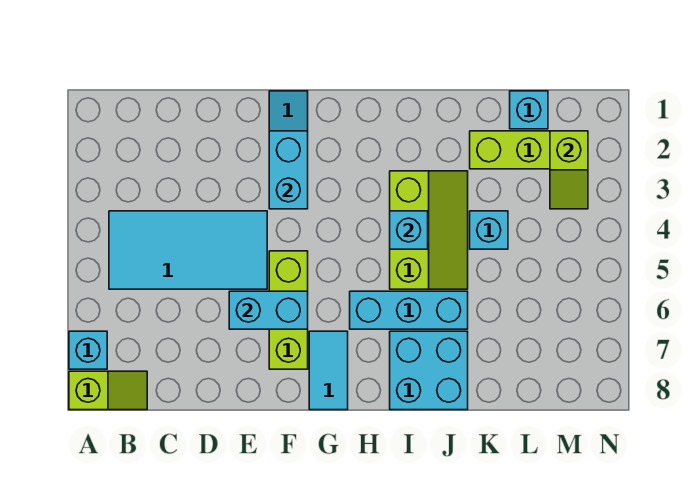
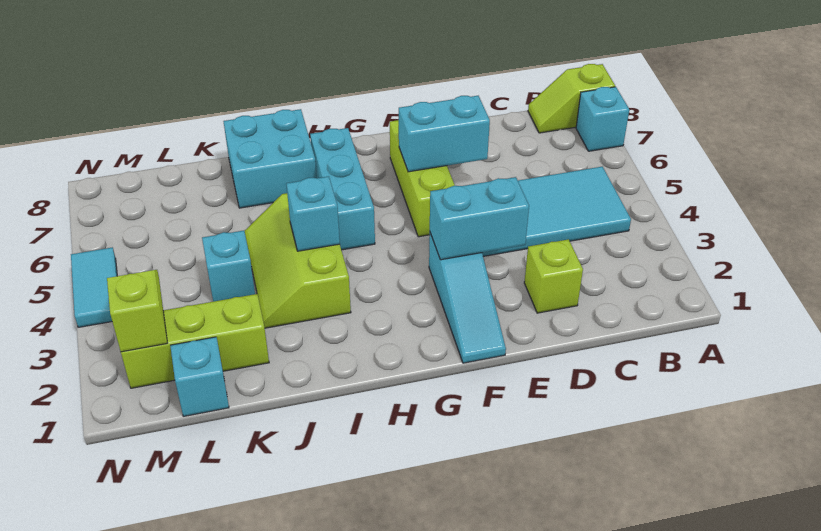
none -> lime 1x1 brick [524,239,583,313]
cyan 1x2 brick [269,131,308,209] -> cyan 1x2 brick turned to [430,177,529,260]
cyan 1x2 tile [309,331,348,410] -> cyan 1x2 tile moved to [71,247,117,327]
cyan 1x3 brick [350,291,468,329] -> cyan 1x3 brick turned to [310,128,375,250]

